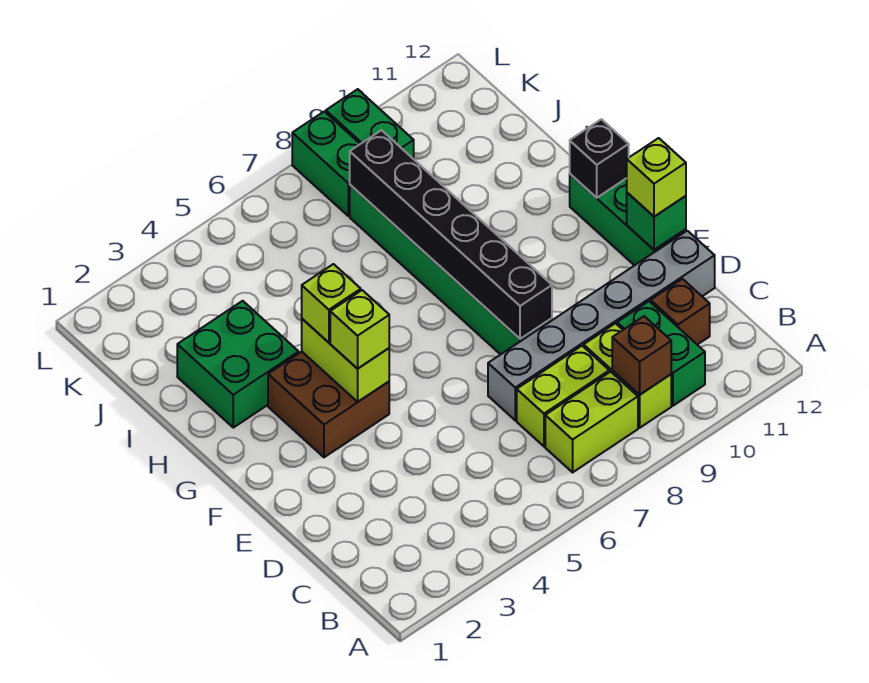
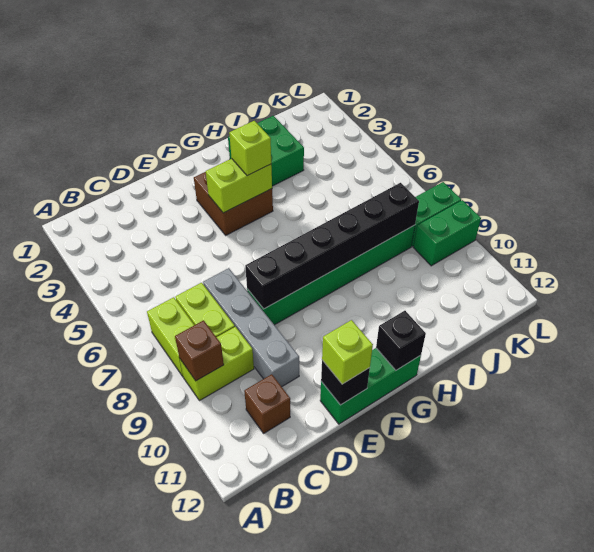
green 1x2 brick [617,301,705,406] -> none
grey 1x6 brick [488,231,715,420] -> grey 1x4 brick [203,268,299,387]
green 1x1 brick [627,193,686,250] -> black 1x1 brick [321,360,370,405]
lime 1x1 brick [330,290,389,369] -> none

